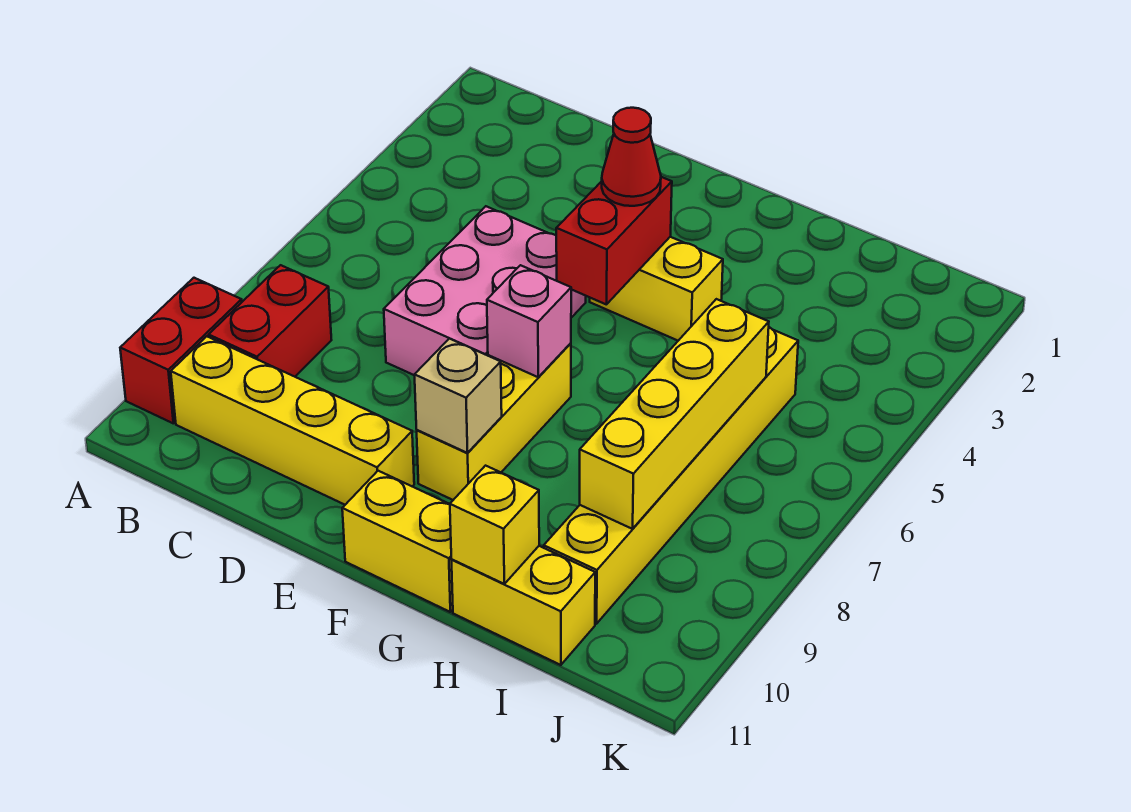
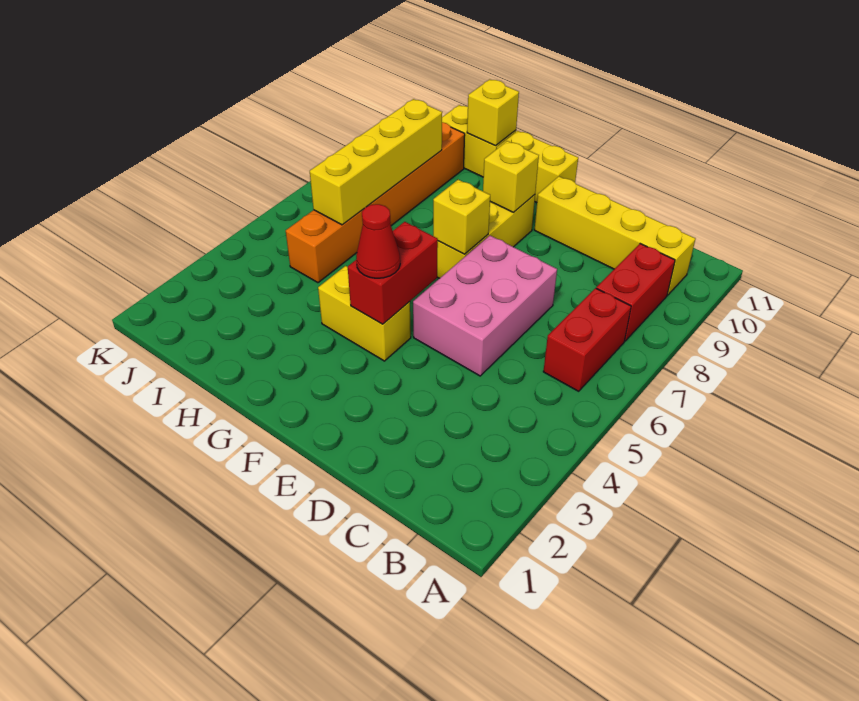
red 1x2 brick [120,278,242,423] -> red 1x2 brick moved to [543,288,631,391]
pink 1x1 brick [487,265,571,377] -> yellow 1x1 brick [433,180,490,254]
tan 1x1 brick [415,339,502,453] -> yellow 1x1 brick [483,141,539,212]
yellow 1x6 brick [544,327,798,624] -> orange 1x6 brick [286,122,465,283]

